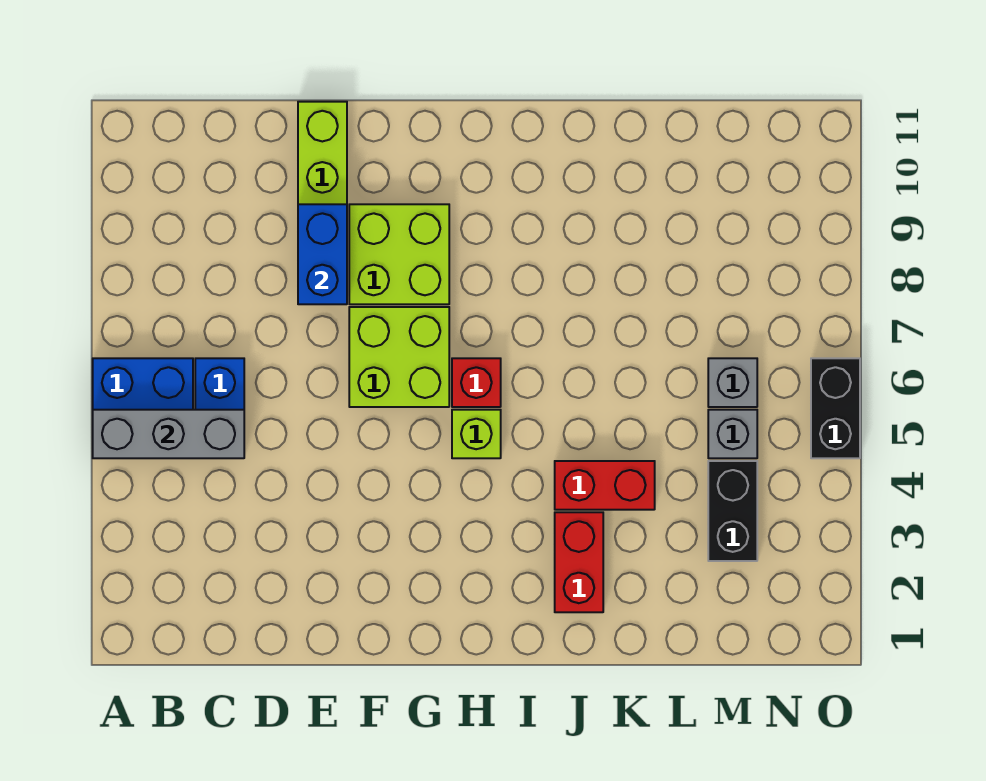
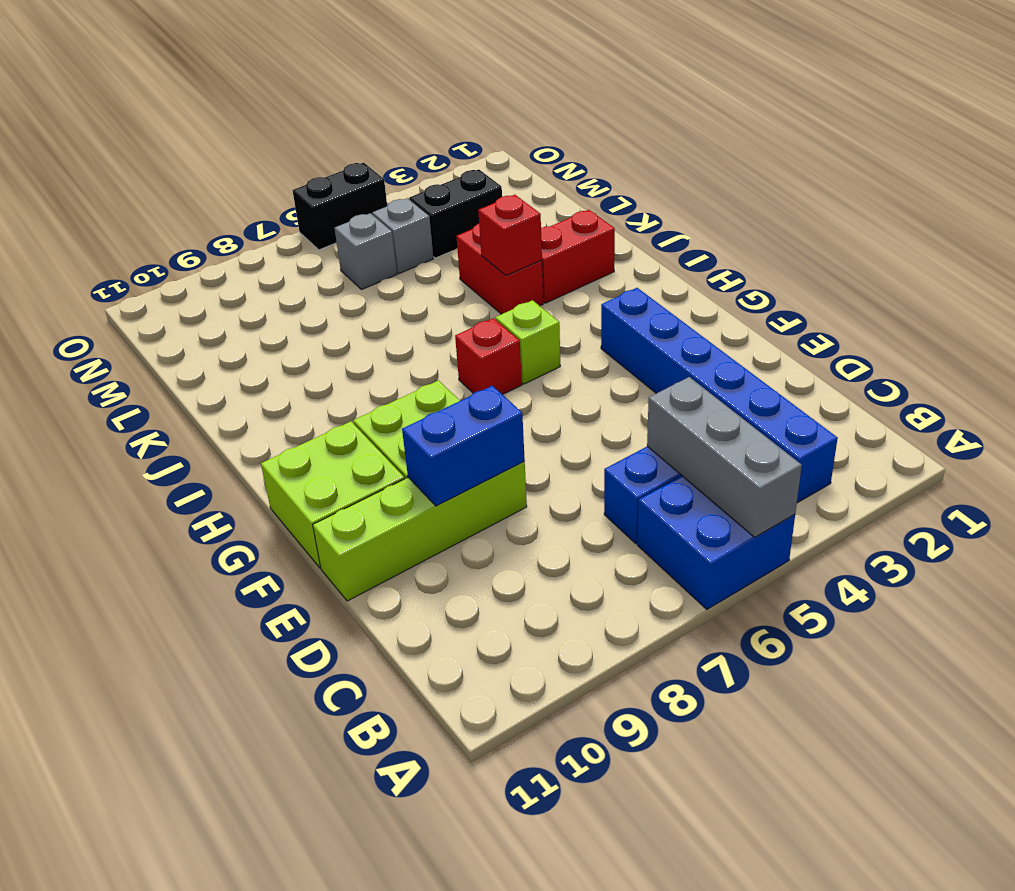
none -> blue 1x6 brick [601,288,838,503]
lime 2x2 brick [349,307,449,407] -> lime 2x2 brick moved to [261,421,405,568]
none -> red 1x1 brick [478,195,542,276]

